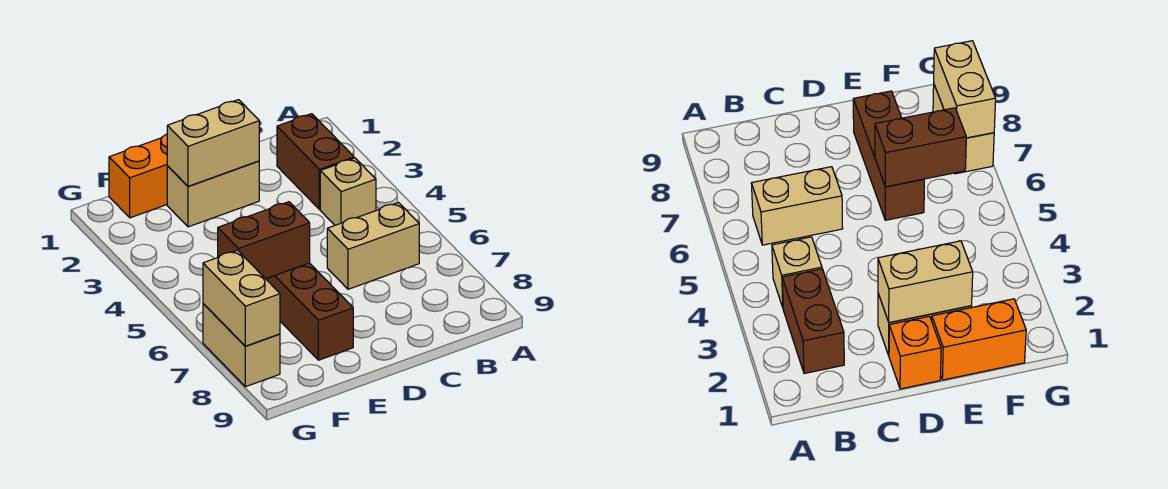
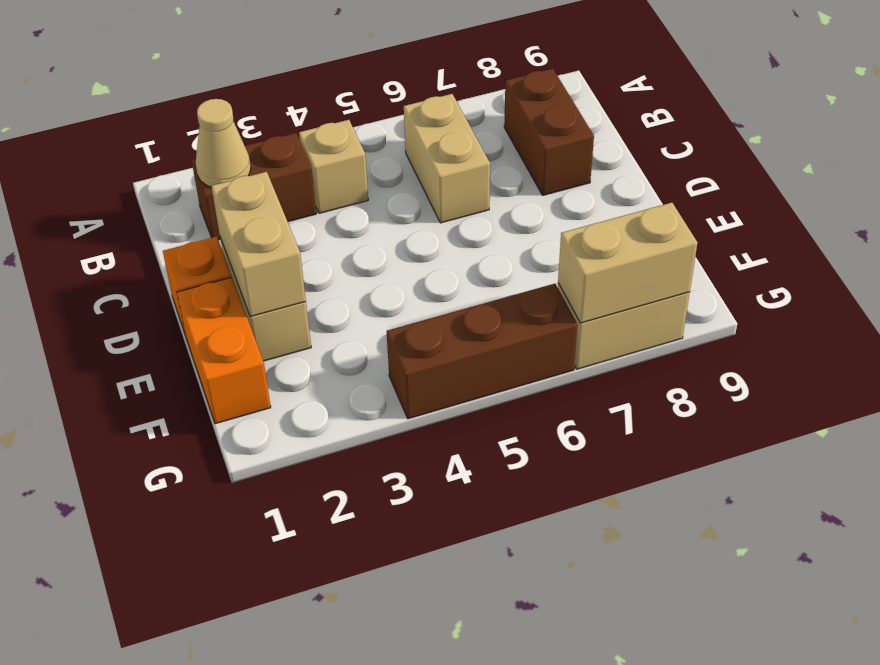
none -> tan 1x1 cone [196,99,251,187]
brown 1x3 brick [266,263,353,360] -> brown 1x3 brick moved to [387,284,578,419]
brown 1x2 brick [218,202,310,279] -> brown 1x2 brick moved to [504,69,594,195]

